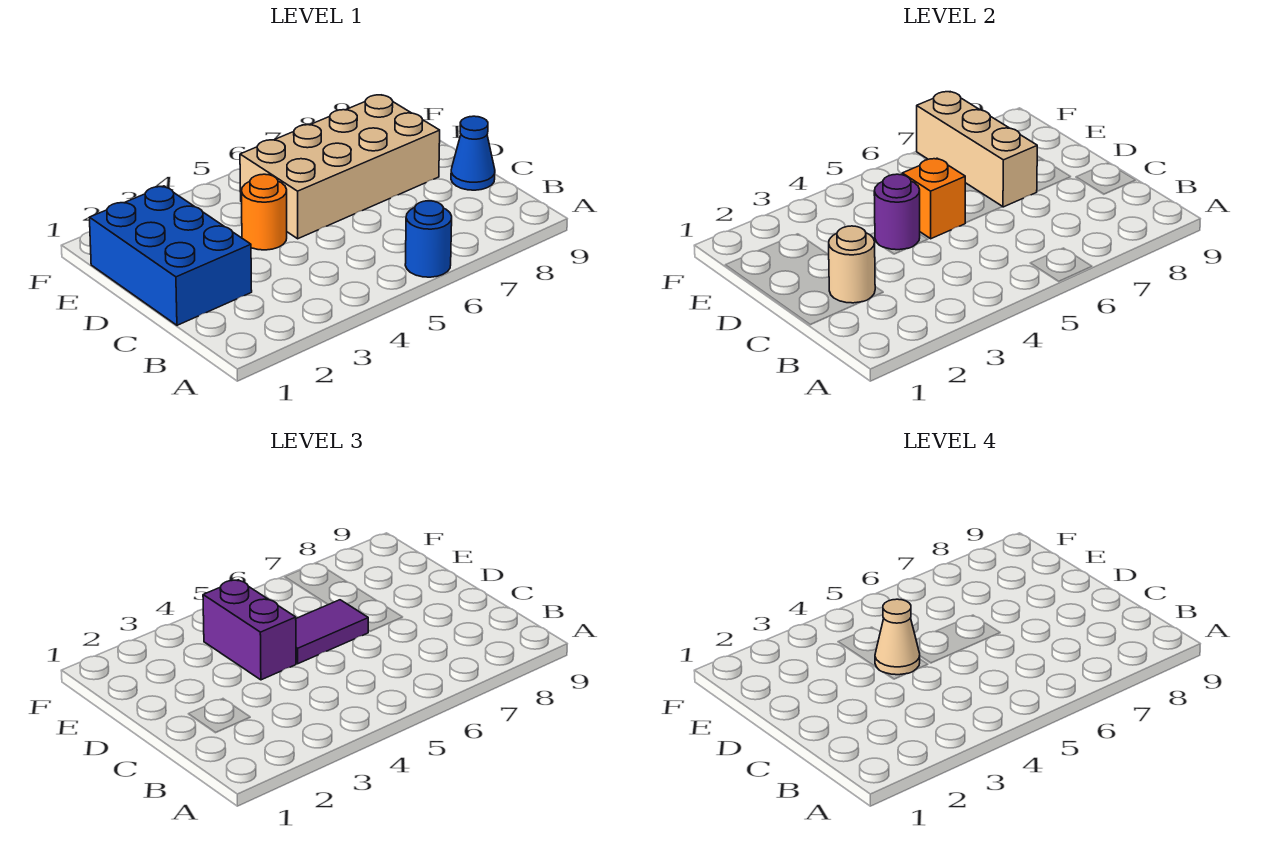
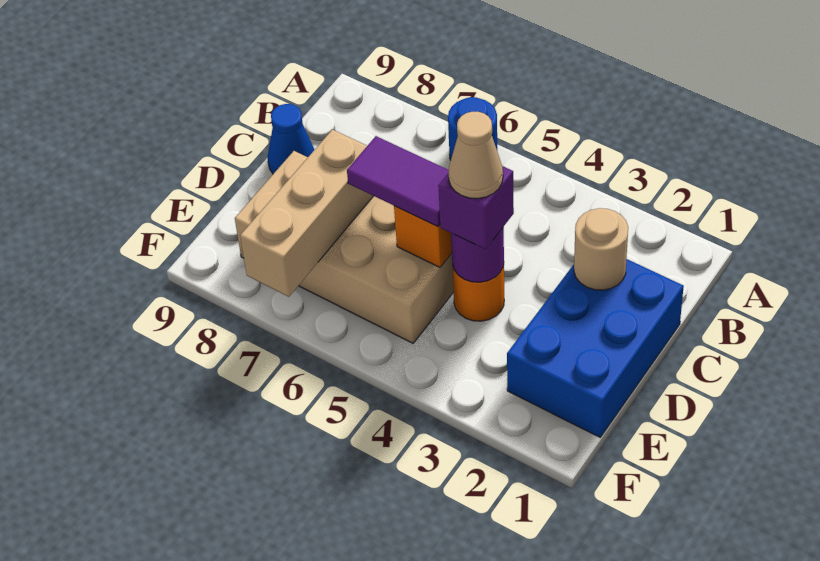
purple 1x2 brick [203,580,296,680] -> purple 1x1 brick [438,166,514,249]

